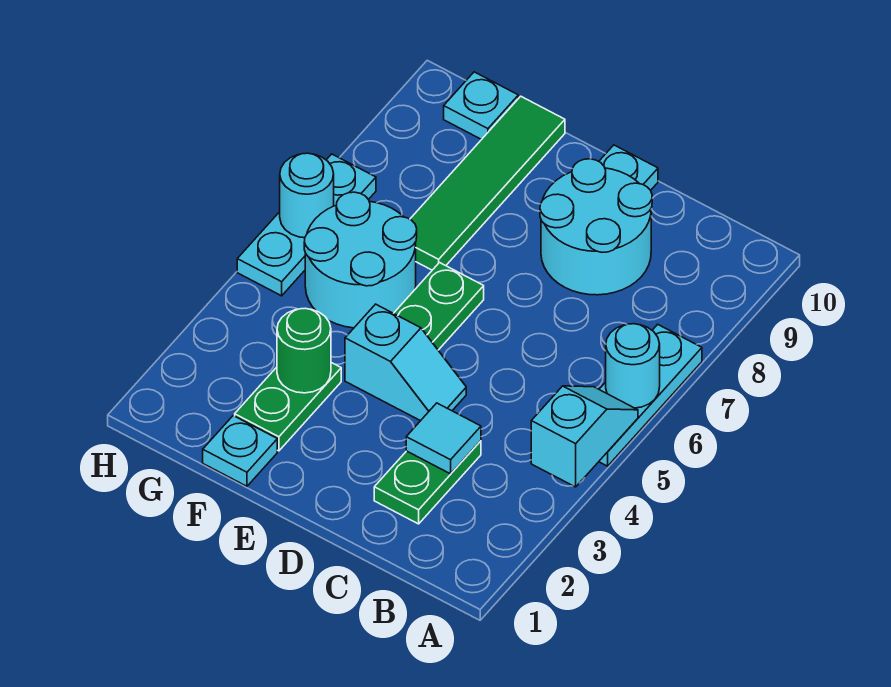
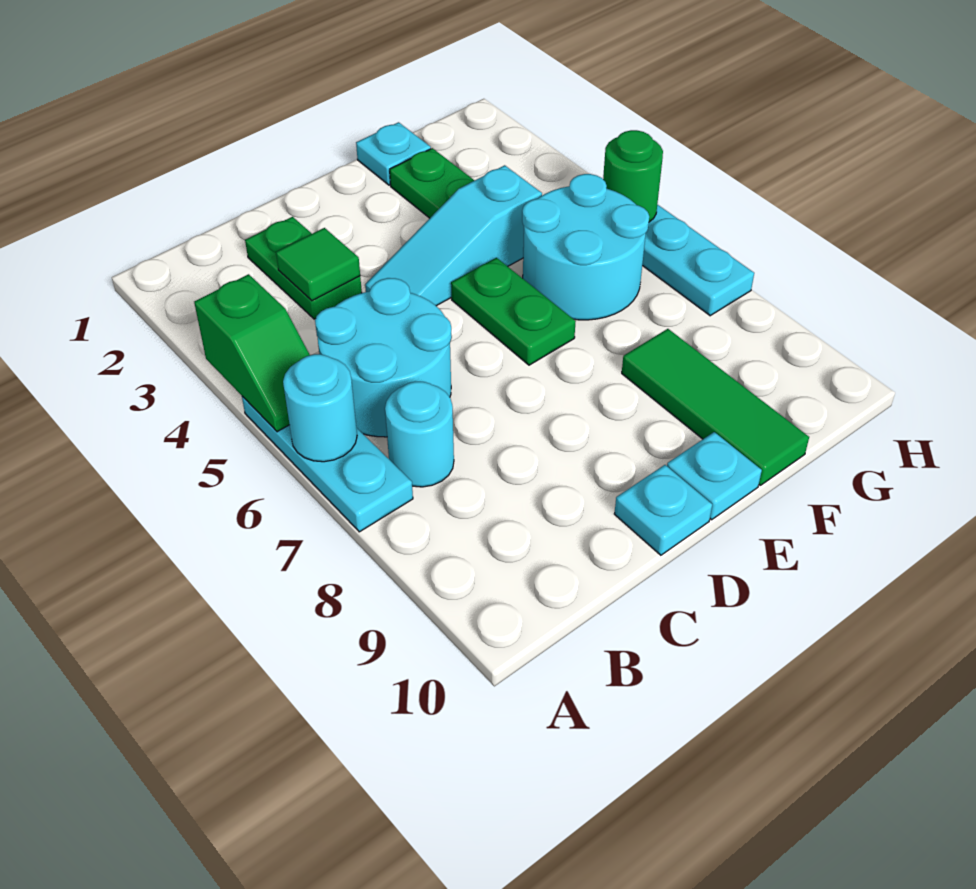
cyan 1x2 slope [531,386,638,487] -> green 1x2 slope [194,274,310,432]
cyan 1x1 tile [406,403,481,474] -> green 1x1 tile [276,228,360,301]
cyan 2x2 round brick [540,159,652,295] -> cyan 2x2 round brick moved to [315,278,452,437]
cyan 1x2 slope [345,304,466,421] -> cyan 1x3 slope [365,165,542,306]
green 1x1 round brick [277,308,331,393] -> green 1x1 round brick moved to [603,130,663,222]
green 1x4 tile [410,96,565,270] -> green 1x3 tile [622,329,809,485]
cyan 1x1 plate [444,72,518,140] -> cyan 1x1 plate moved to [667,432,762,520]
cyan 1x1 round brick [280,153,334,238] -> cyan 1x1 round brick moved to [385,382,454,487]

